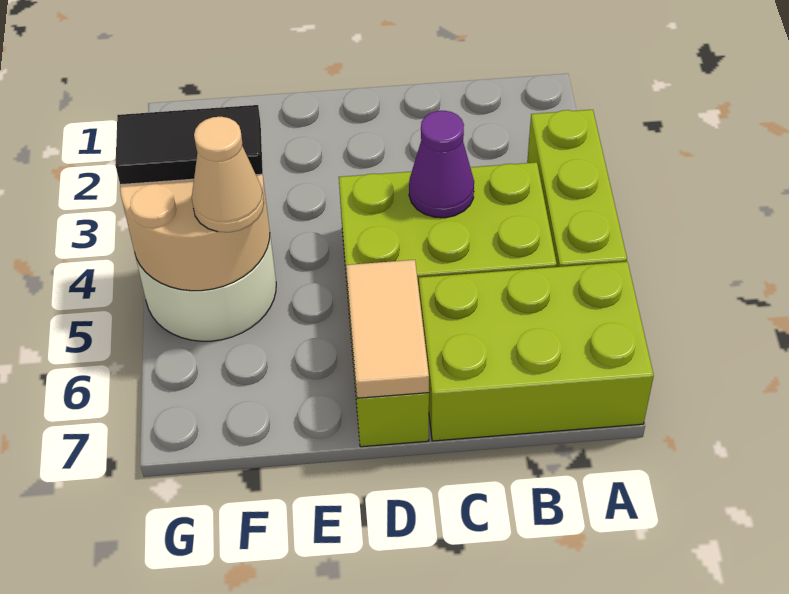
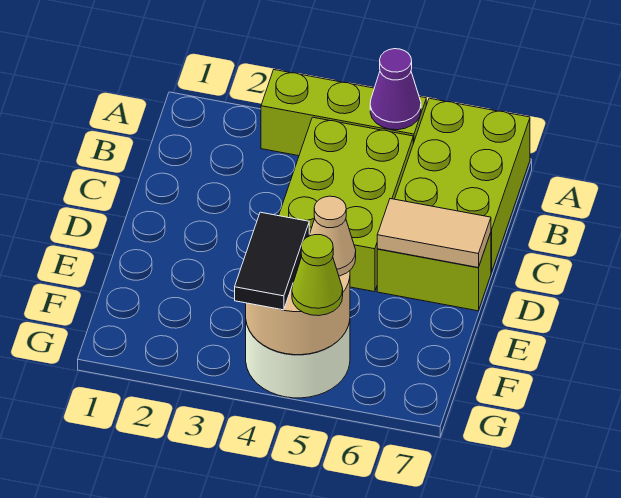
purple 1x1 cone [409,111,474,218] -> purple 1x1 cone moved to [370,49,421,130]
none -> lime 1x1 cone [292,235,343,316]

